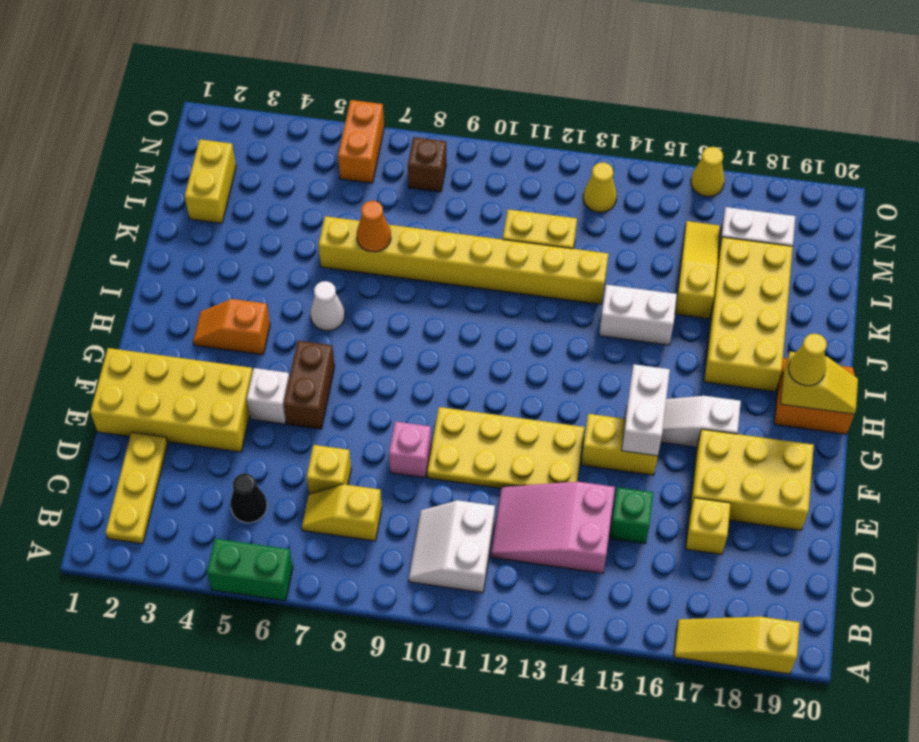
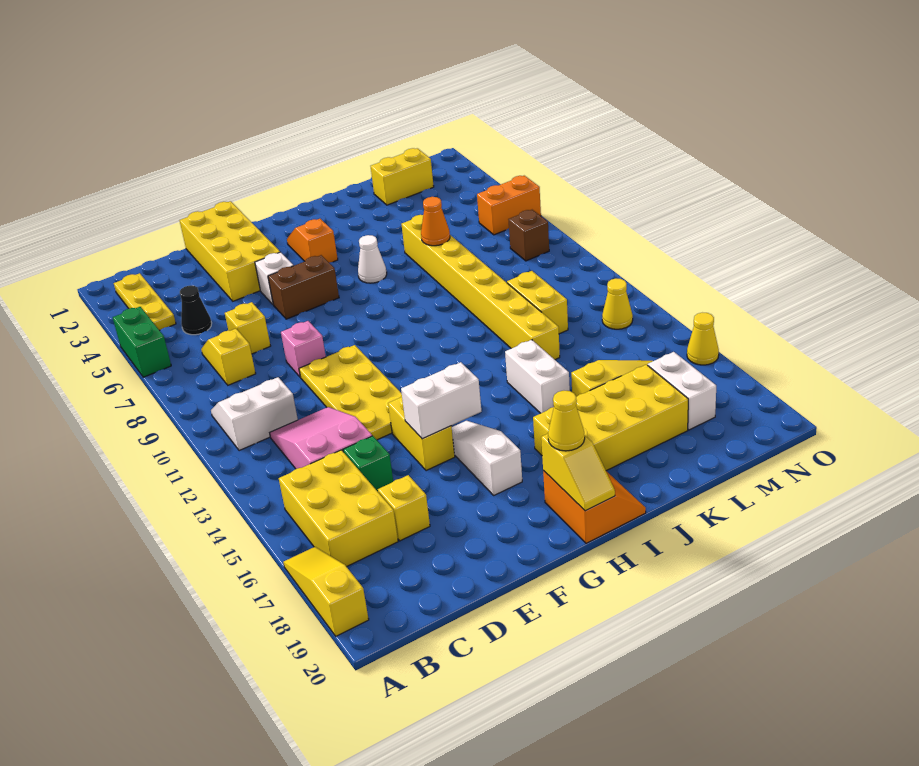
yellow 1x3 plate [106,432,168,544] -> yellow 1x3 plate turned to [114,273,176,330]
yellow 2x3 brick [690,429,814,530] -> yellow 2x3 brick moved to [279,450,398,567]

